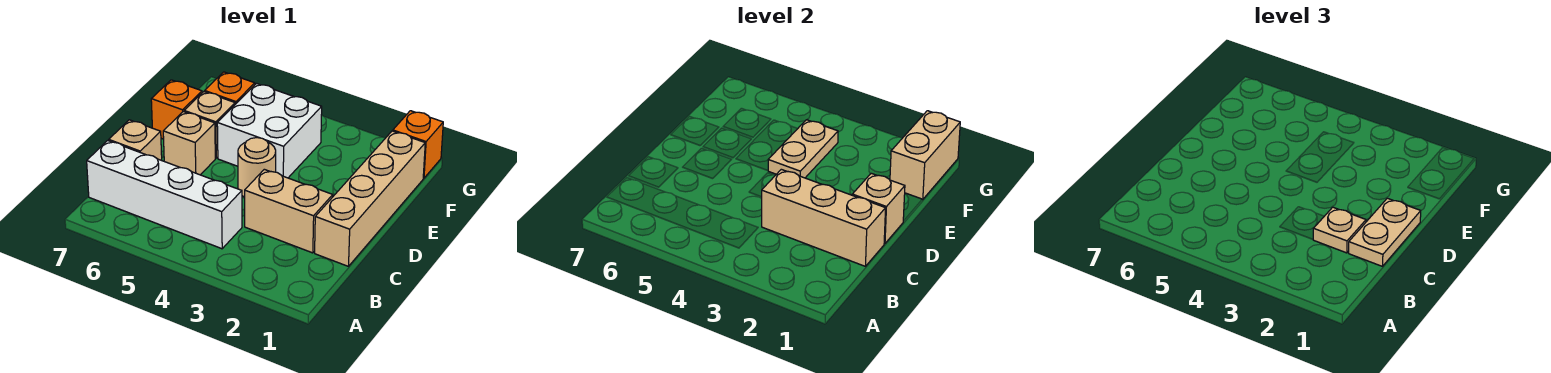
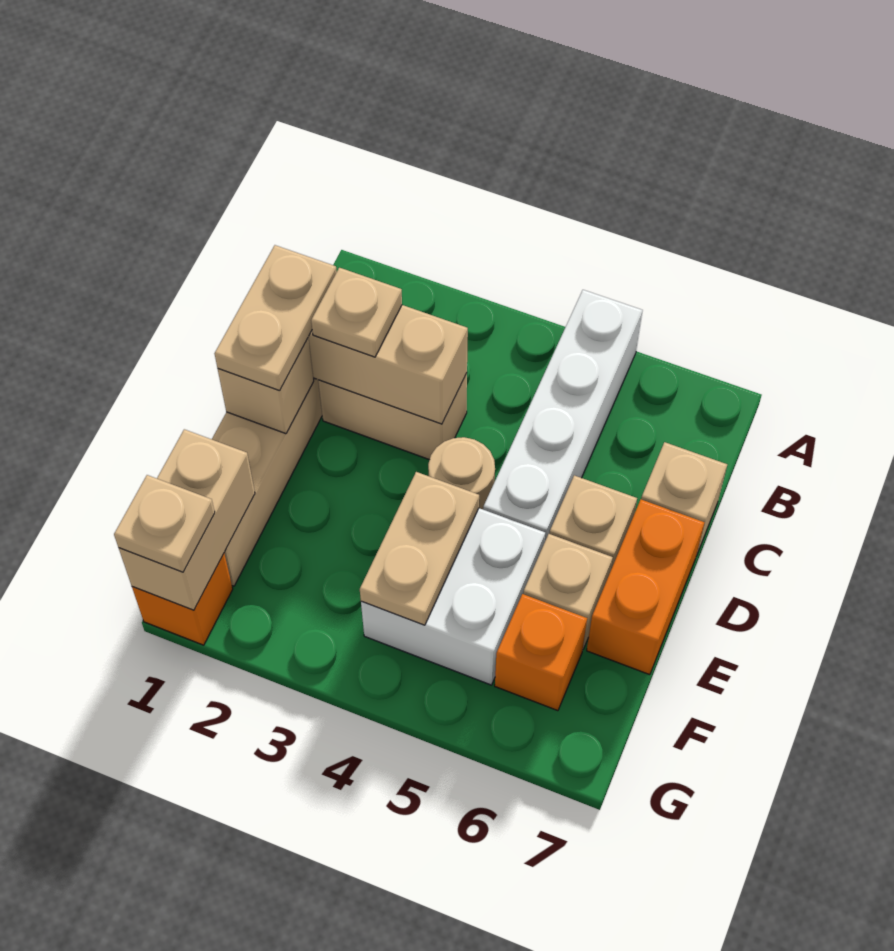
white 1x4 brick [87,141,242,249] -> white 1x4 brick turned to [483,290,643,543]
orange 1x1 brick [151,80,202,139] -> orange 1x2 brick [587,500,705,675]
none -> tan 1x1 plate [114,475,215,572]

